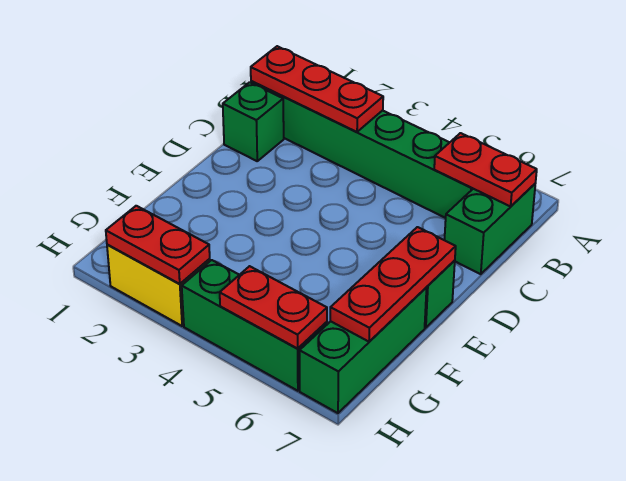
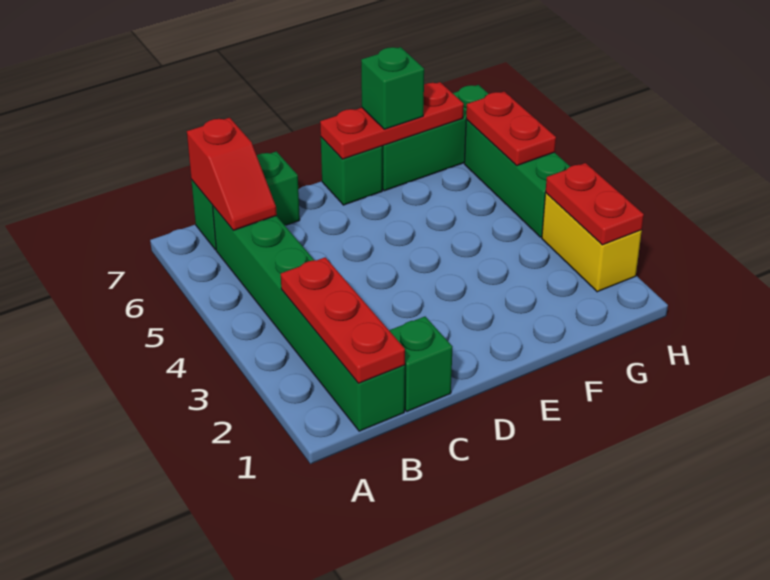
red 1x2 plate [434,133,537,207] -> red 1x2 slope [187,118,277,230]
none -> green 1x1 brick [361,47,424,129]

